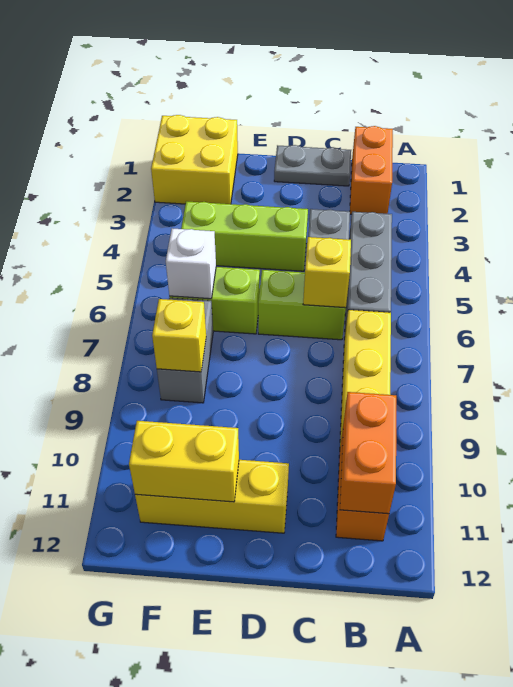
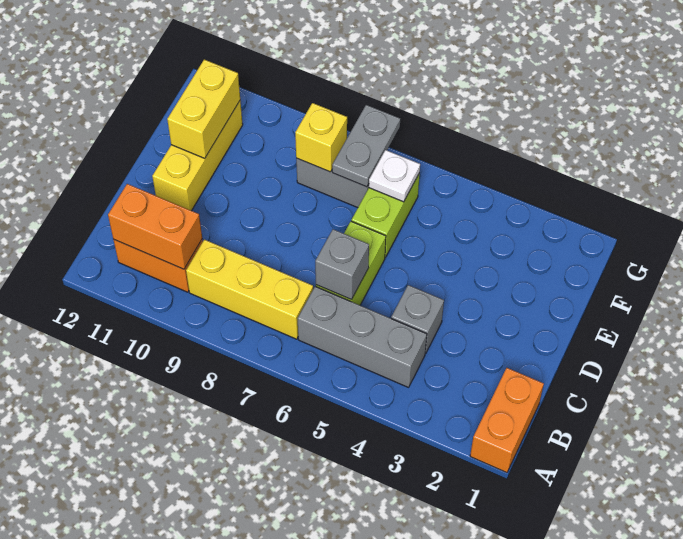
orange 1x2 brick [350,126,393,214] -> orange 1x2 brick turned to [470,368,544,473]
grey 1x2 plate [274,145,351,186] -> grey 1x2 plate moved to [332,105,400,187]
yellow 1x1 brick [303,237,351,308] -> grey 1x1 brick [315,229,369,300]
lime 1x3 brick [181,201,308,271] -> none
yellow 2x2 brick [151,115,238,204] -> none
white 1x1 brick [166,228,216,299] -> white 1x1 plate [369,150,420,202]

